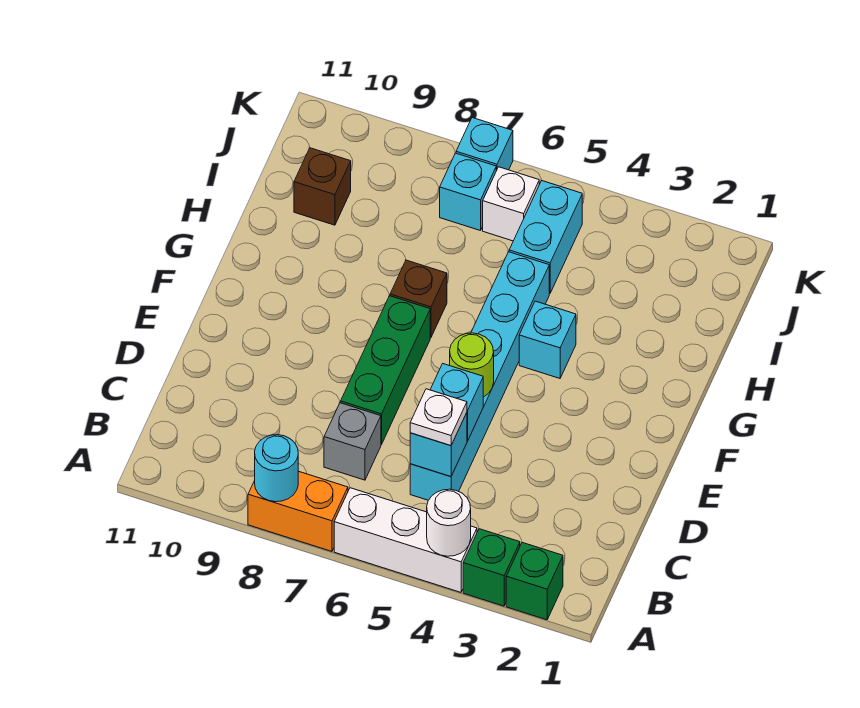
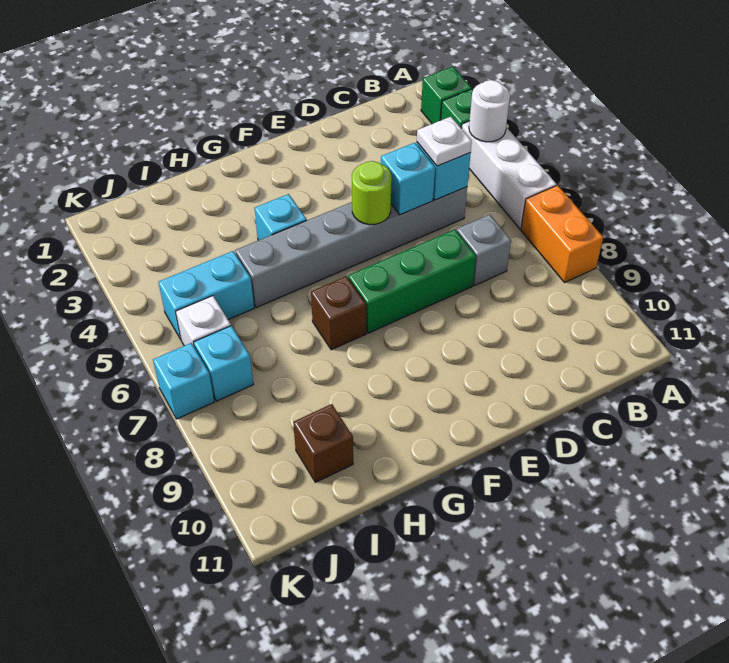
cyan 1x1 round brick [255,435,298,502] -> none
cyan 1x6 brick [410,252,549,500] -> grey 1x6 brick [235,187,467,308]

